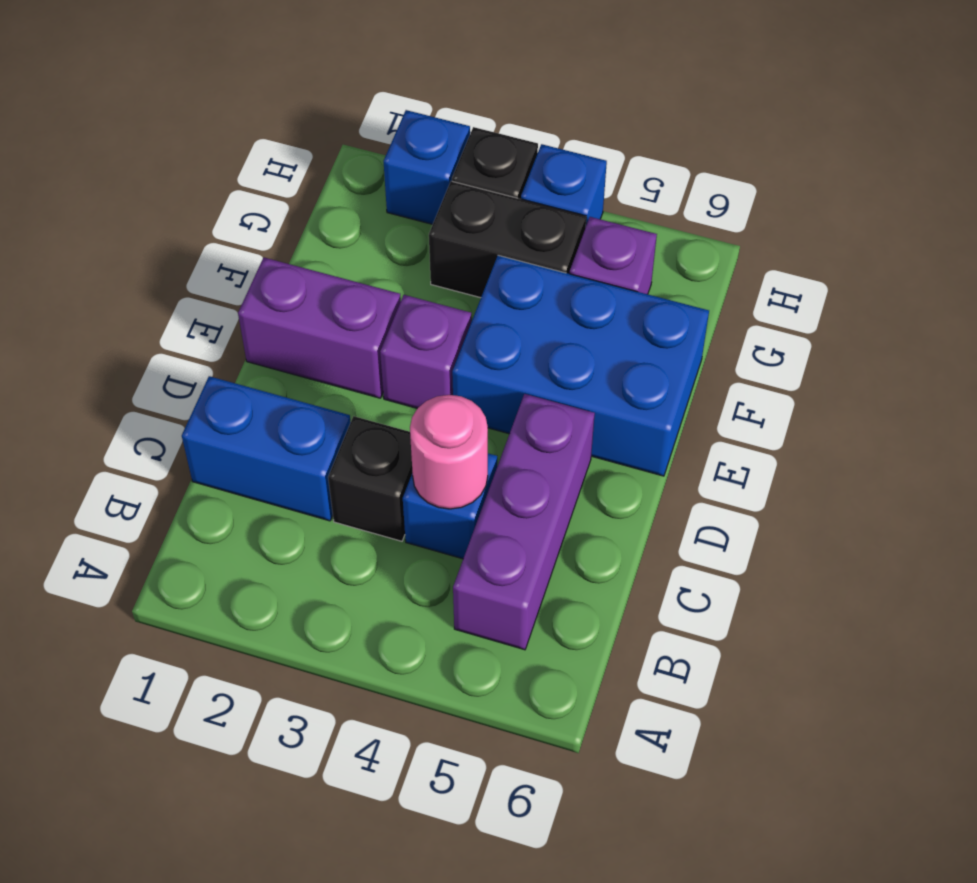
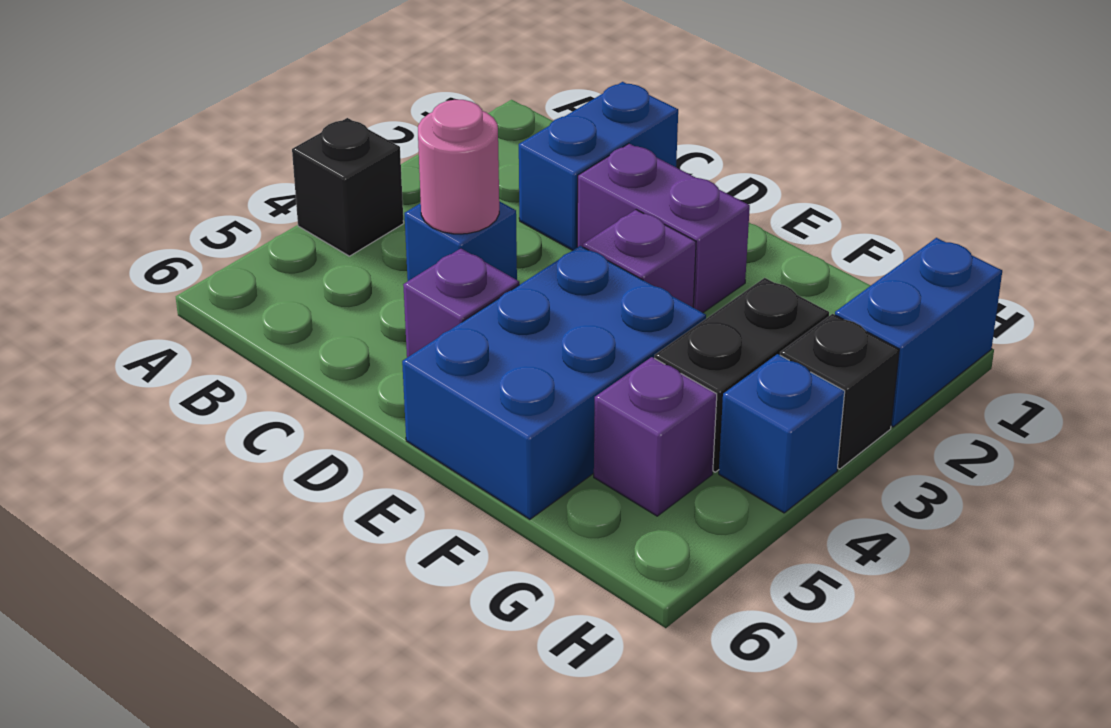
purple 1x3 brick [453,394,595,650] -> purple 1x1 brick [403,248,519,357]
black 1x1 brick [328,416,413,541] -> black 1x1 brick moved to [292,118,404,256]
purple 1x2 brick [238,258,401,398] -> purple 1x2 brick turned to [577,144,750,313]
blue 1x1 brick [384,110,470,224] -> blue 1x2 brick [835,238,1002,427]

